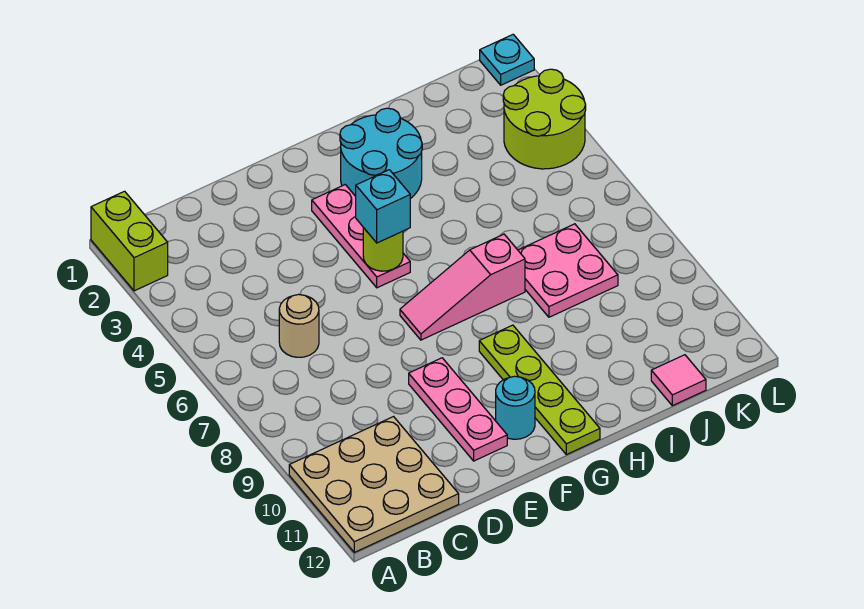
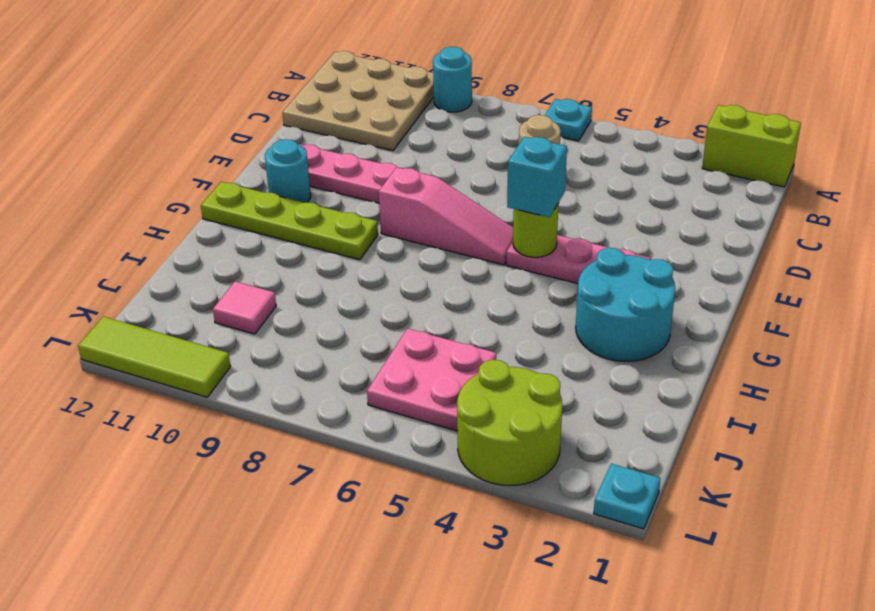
none -> cyan 1x1 plate [545,99,592,141]
none -> cyan 1x1 round brick [433,47,472,112]
pink 1x3 slope [400,234,525,340] -> pink 1x3 slope turned to [379,167,513,265]
pink 2x2 plate [518,224,618,317] -> pink 2x2 plate moved to [367,328,496,431]
pink 1x1 tile [651,355,706,406] -> pink 1x1 tile moved to [213,282,276,334]
none -> lime 1x3 tile [78,317,231,397]

